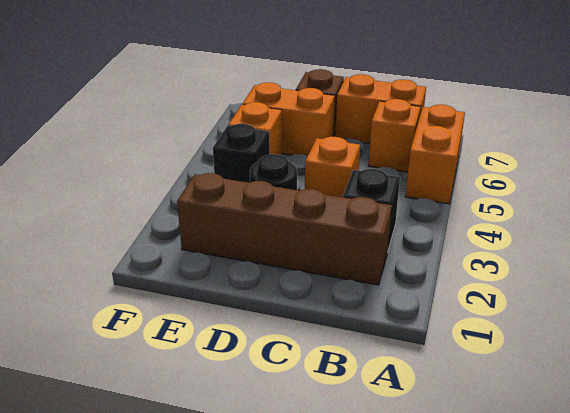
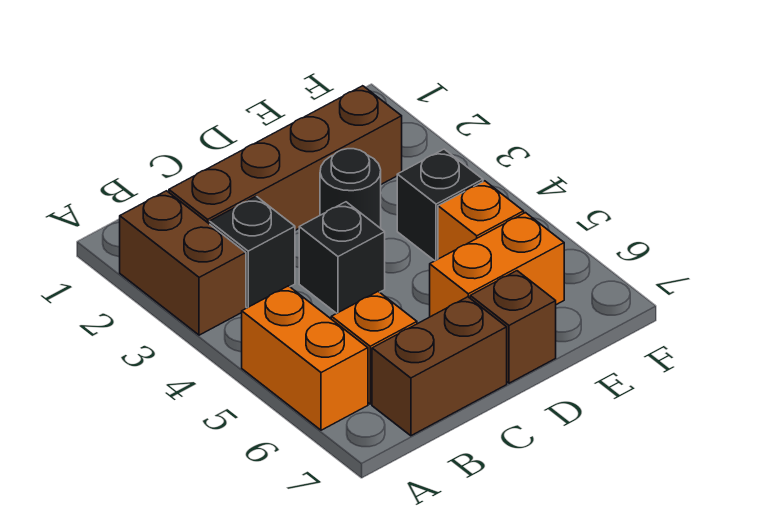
none -> brown 1x2 brick [120,191,246,335]
orange 1x2 brick [335,74,426,143] -> brown 1x2 brick [372,297,507,436]
orange 1x1 brick [305,137,360,197] -> black 1x1 brick [299,202,385,313]

